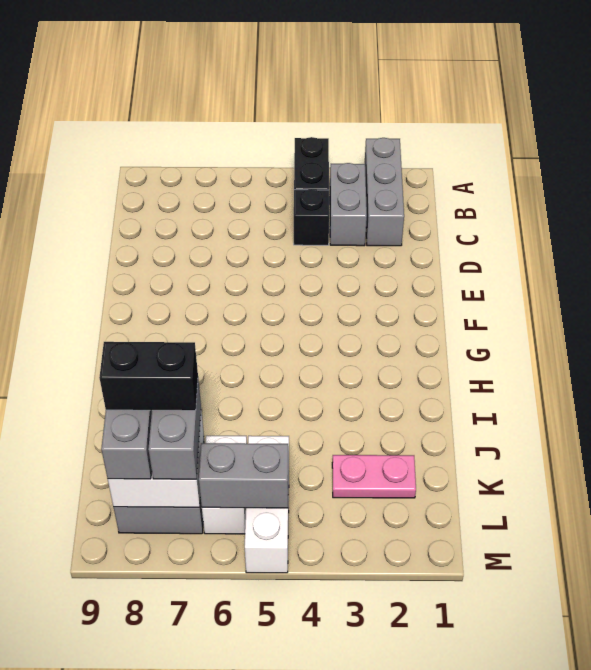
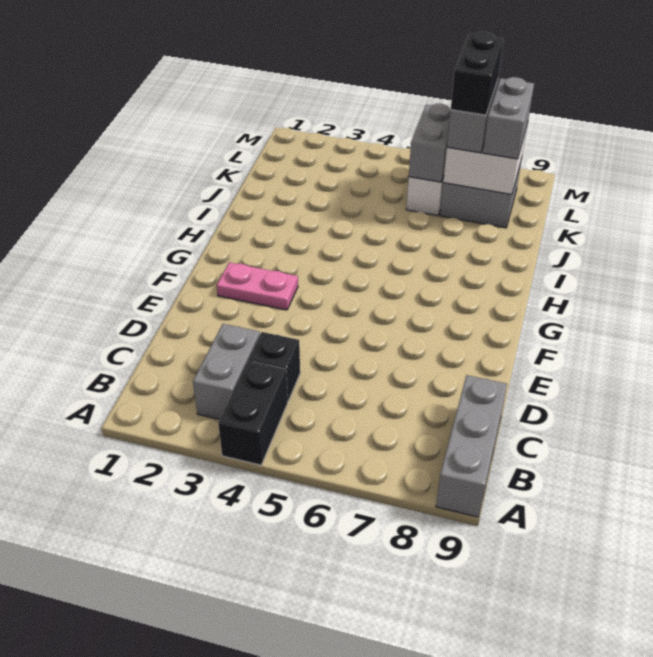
grey 1x3 brick [365,138,404,246] -> grey 1x3 brick moved to [436,375,507,517]
pink 1x2 plate [332,455,416,498] -> pink 1x2 plate moved to [217,262,298,310]
white 1x3 brick [245,436,289,573] -> none
black 1x2 brick [99,342,198,411] -> black 1x2 brick turned to [451,32,504,115]
grey 1x2 brick [199,443,288,508] -> grey 1x2 brick turned to [409,104,451,182]

